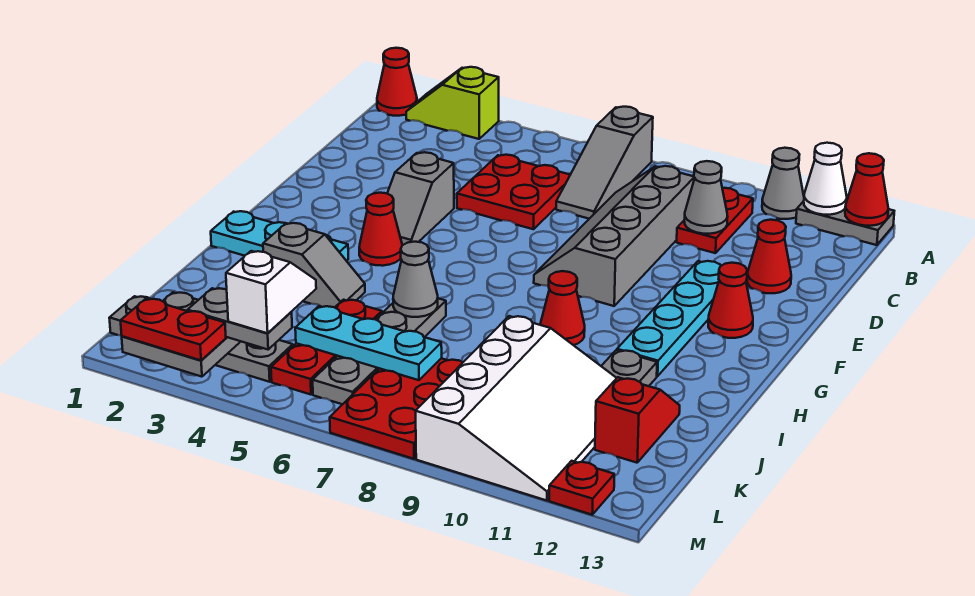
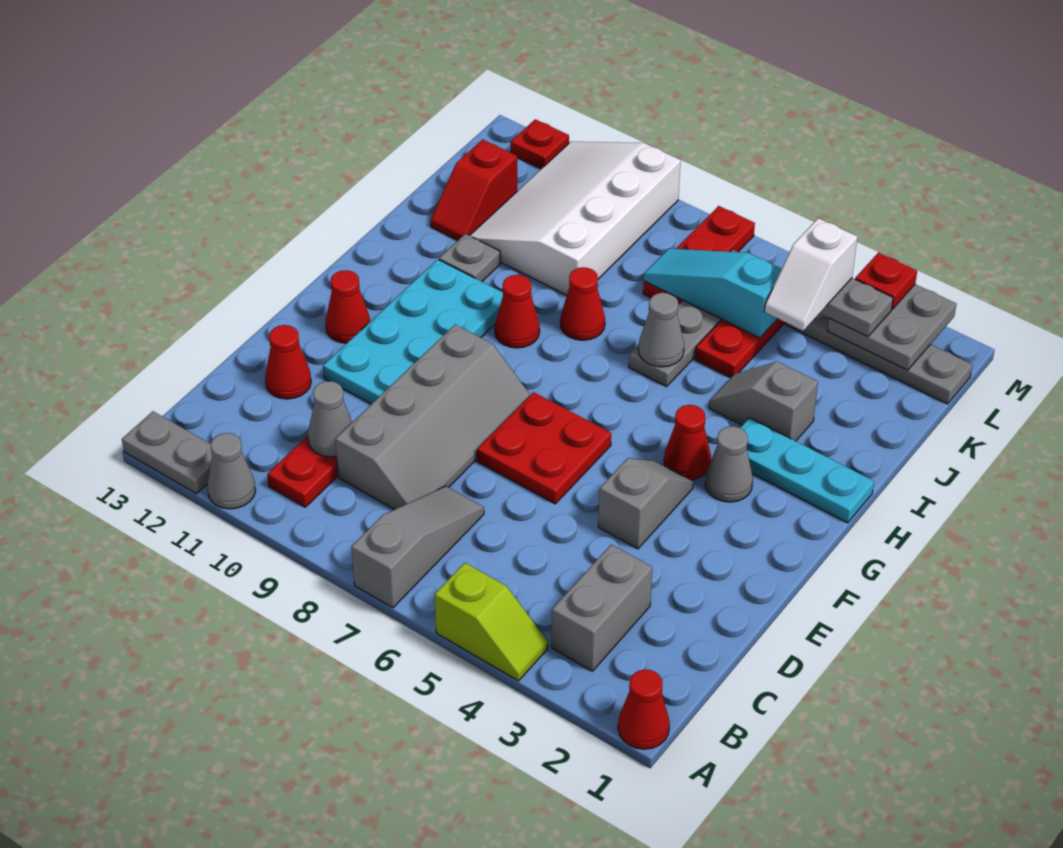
lime 1x2 slope [406,67,499,139] -> lime 1x2 slope moved to [435,563,548,681]
white 1x1 cone [804,143,847,215] -> none
red 1x1 cone [845,153,888,226] -> red 1x1 cone moved to [560,267,605,340]
none -> grey 1x2 brick [552,545,652,671]
red 2x2 plate [457,155,570,229] -> red 2x2 plate moved to [477,392,611,504]
cyan 1x4 plate [617,261,721,376] -> cyan 2x4 plate [323,259,503,404]
none -> grey 1x1 cone [705,426,753,502]
cyan 1x3 plate [295,306,442,380] -> cyan 1x3 slope [644,249,781,338]
red 2x3 plate [330,358,463,459] -> red 1x3 plate [643,206,755,304]
red 1x2 plate [120,299,226,360] -> red 1x1 plate [855,253,917,309]

